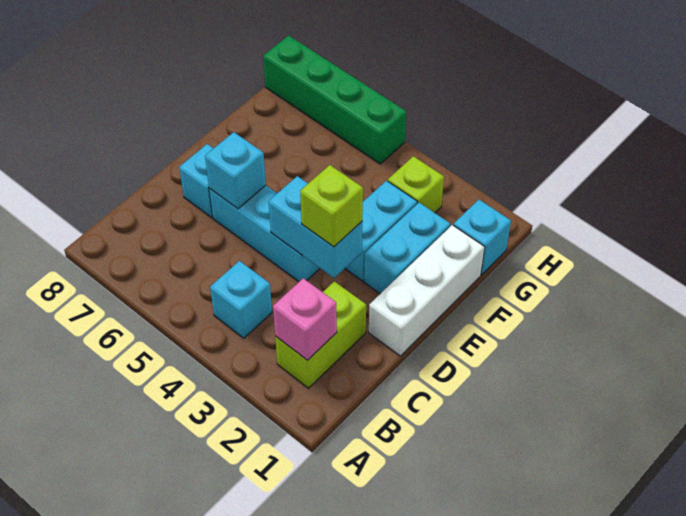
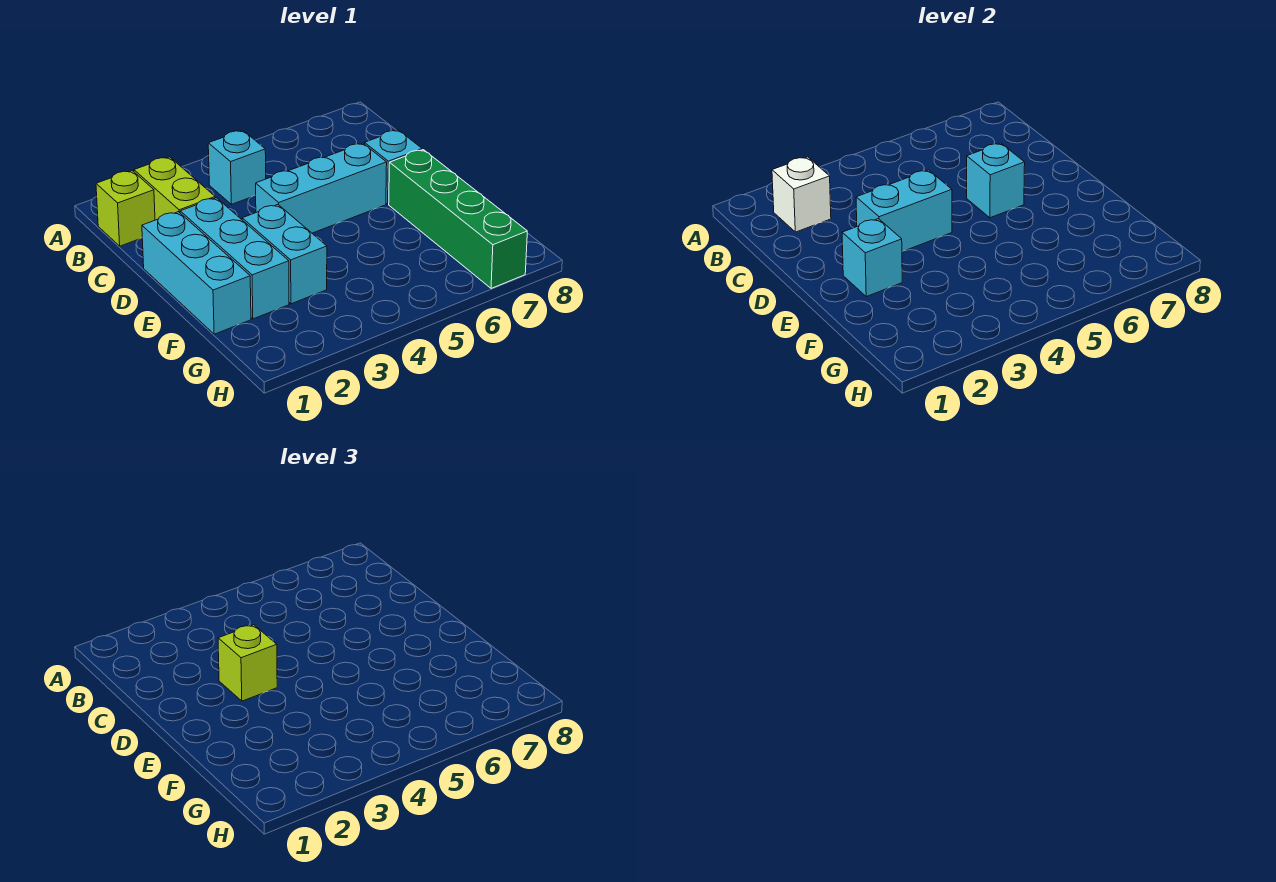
pink 1x1 brick [273,278,337,360] -> white 1x1 brick [772,157,831,232]
white 1x3 brick [369,225,485,356] -> cyan 1x3 brick [142,212,251,334]
cyan 1x2 brick [364,203,451,294] -> cyan 1x3 brick [180,198,289,319]
cyan 1x1 brick [453,200,511,275] -> cyan 1x1 brick moved to [842,219,902,297]
lime 1x1 brick [388,156,444,213] -> lime 1x1 brick moved to [96,171,155,246]
green 1x4 brick [263,36,406,164] -> green 1x4 brick turned to [389,150,527,289]

